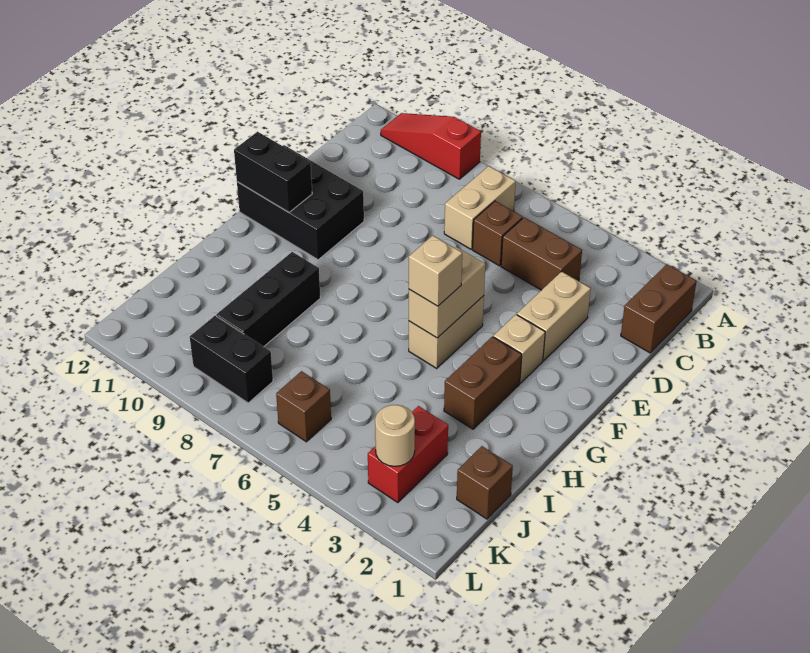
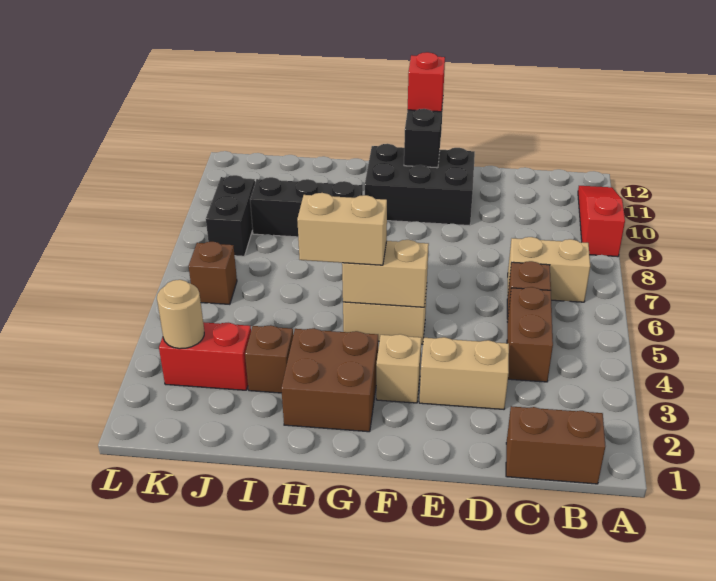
black 2x3 brick [237,145,364,260] -> black 2x3 brick turned to [365,144,475,226]
none -> red 1x1 brick [408,52,445,112]
brown 1x2 brick [444,337,522,429] -> brown 2x2 brick [281,328,378,432]
tan 1x1 brick [409,236,462,306] -> tan 1x2 brick [297,193,387,265]
brown 1x1 brick [457,446,513,519] -> brown 1x1 brick moved to [245,325,293,393]

